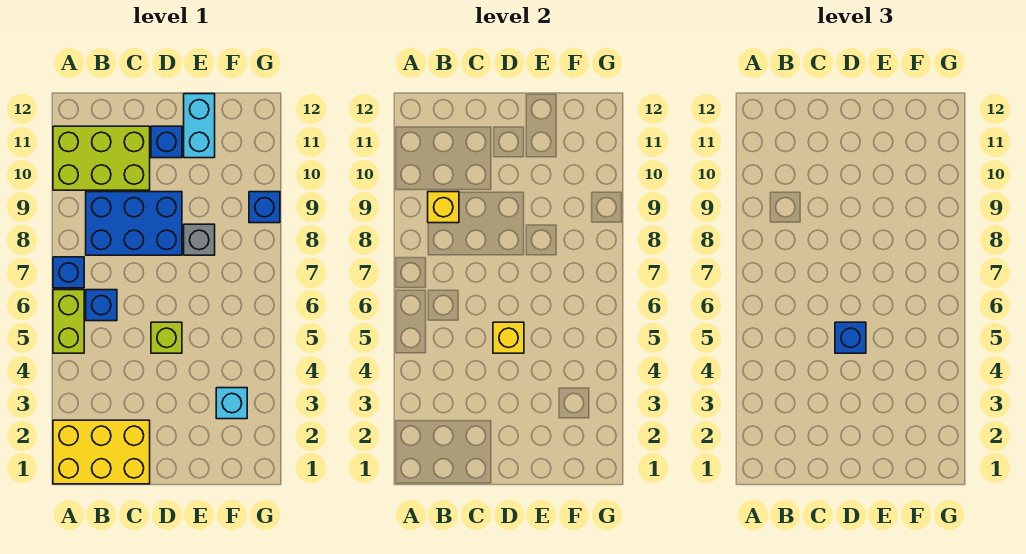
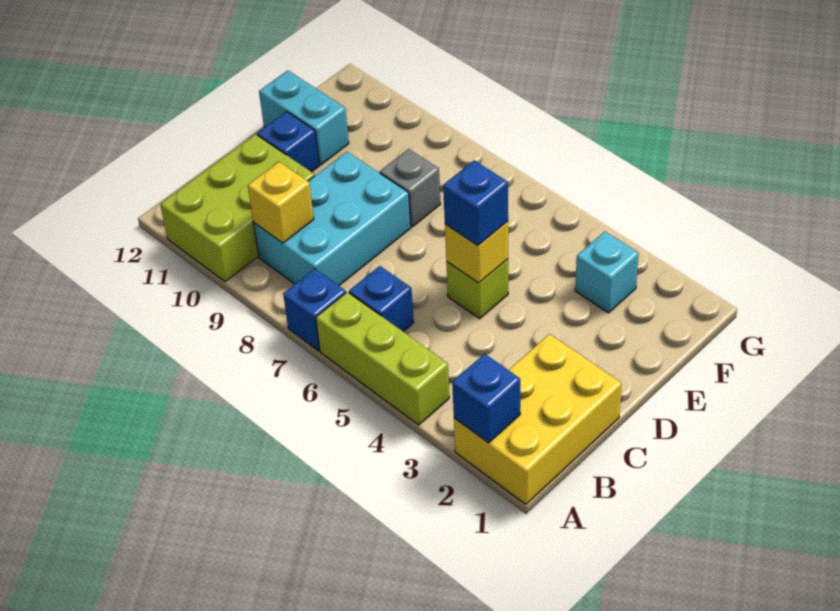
lime 1x2 brick [53,290,84,353] -> lime 1x3 brick [316,292,449,425]
blue 2x3 brick [86,192,182,255] -> cyan 2x3 brick [254,152,411,286]
blue 1x1 brick [249,192,280,223] -> blue 1x1 brick moved to [452,354,520,443]

